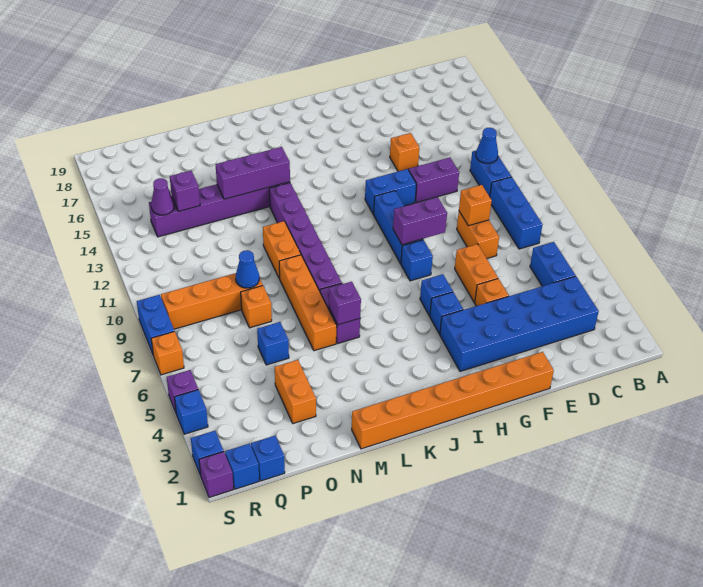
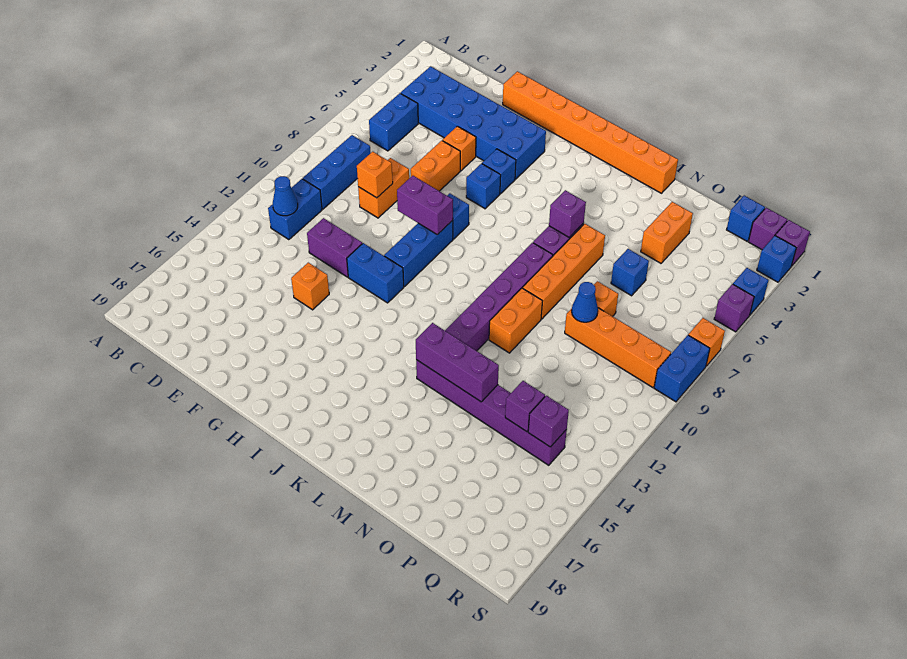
purple 1x1 cone [151,178,174,215] -> purple 1x1 brick [528,396,569,447]
blue 1x1 brick [225,443,259,489] -> purple 1x1 brick [748,208,787,250]

